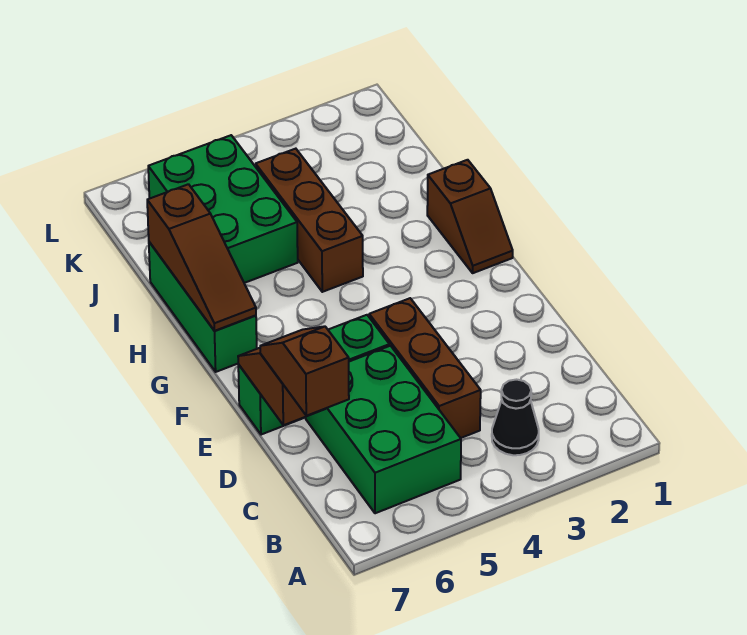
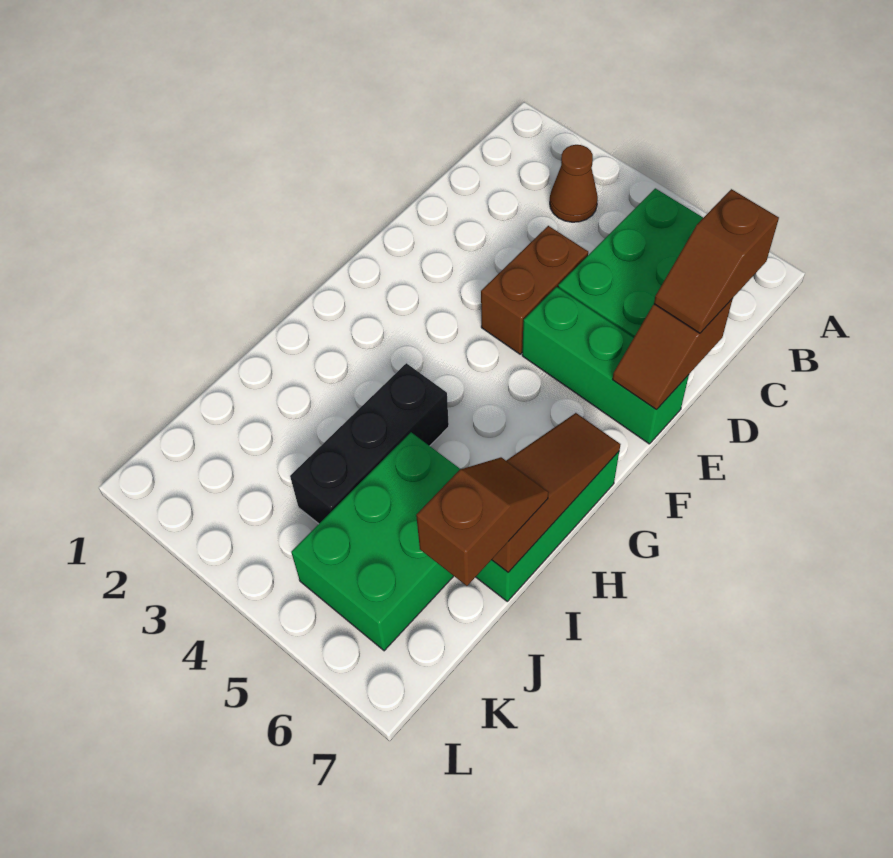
black 1x1 cone [492,380,539,455] -> brown 1x1 cone [550,145,598,222]
brown 1x3 brick [369,298,481,438] -> brown 1x2 brick [481,226,588,354]
brown 1x2 slope [427,160,513,273] -> brown 1x2 slope moved to [416,457,549,586]
brown 1x3 brick [256,149,363,292] -> black 1x3 brick [290,363,449,524]

